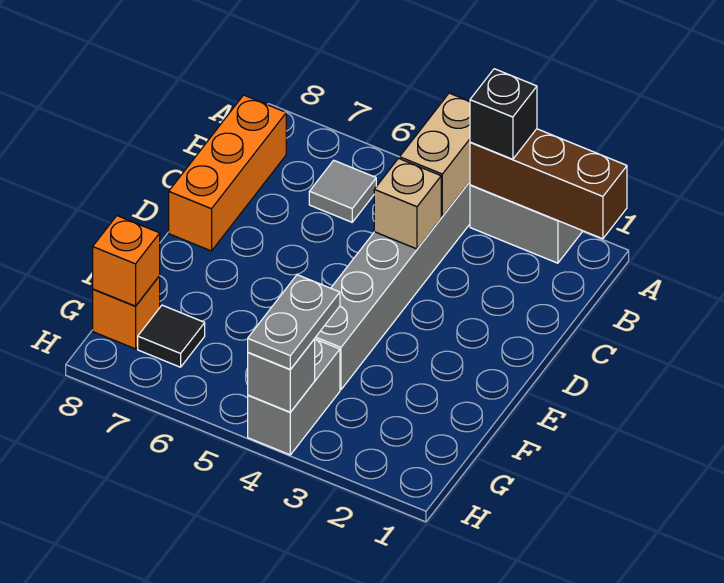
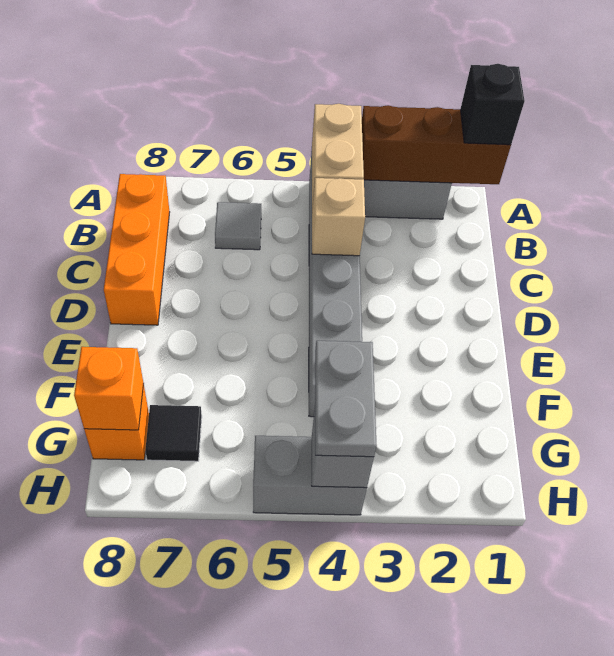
black 1x1 brick [470,69,537,159] -> black 1x1 brick moved to [460,64,525,145]
grey 1x2 brick [248,339,340,455] -> grey 1x2 brick turned to [253,436,367,515]

